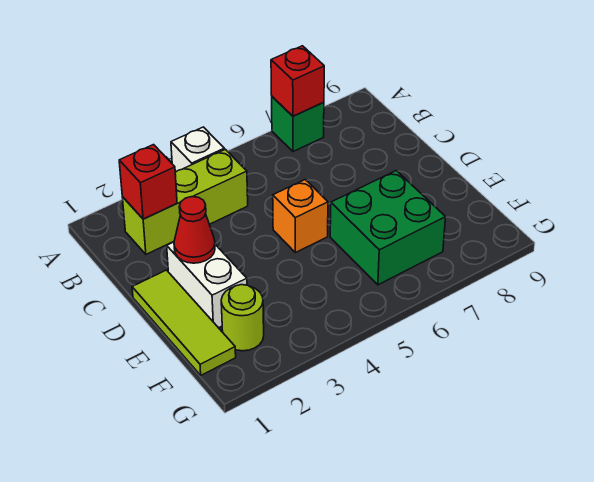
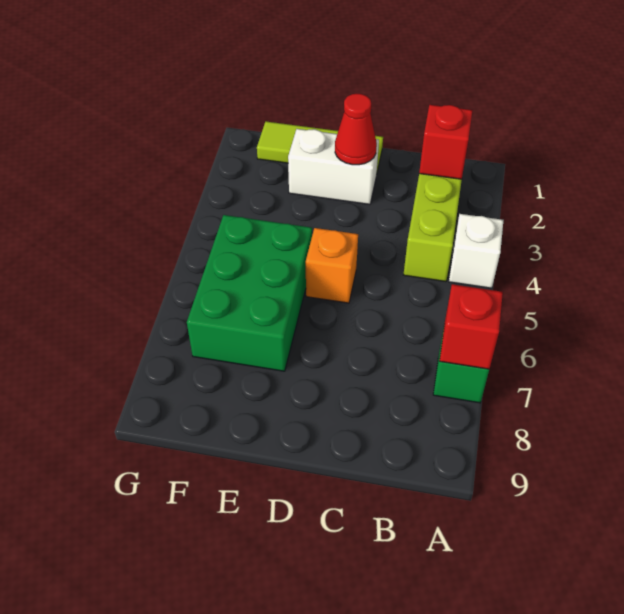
green 2x2 brick [330,171,446,285] -> green 2x3 brick [187,215,312,371]
lime 1x1 round brick [221,285,264,351] -> none

